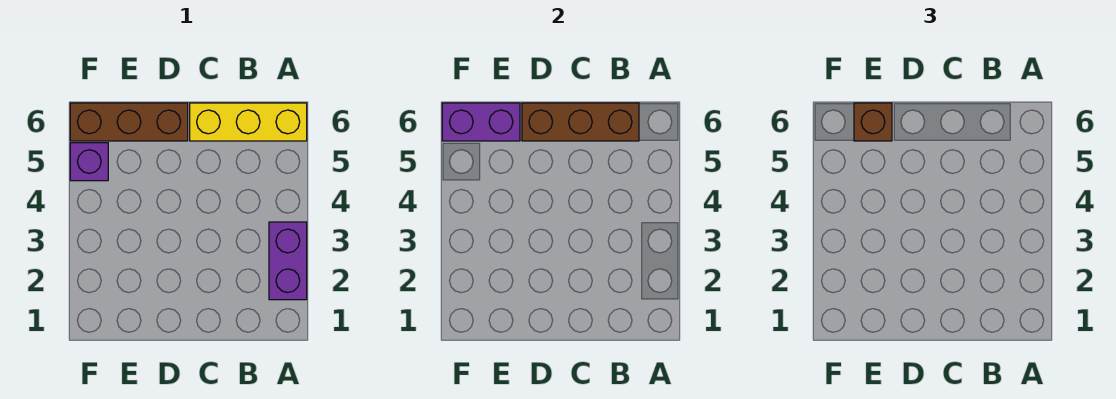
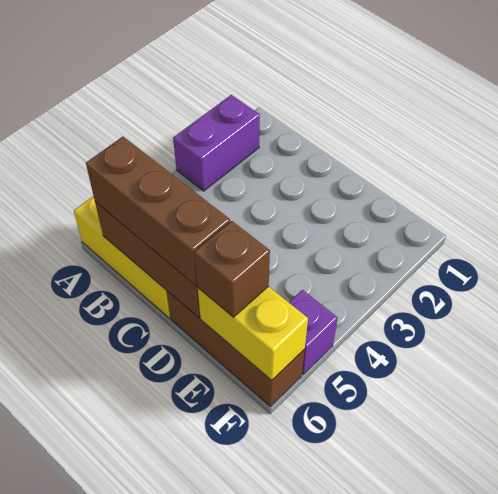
none -> brown 1x3 brick [86,137,230,286]
purple 1x2 brick [442,103,520,141] -> yellow 1x2 brick [198,286,308,380]

